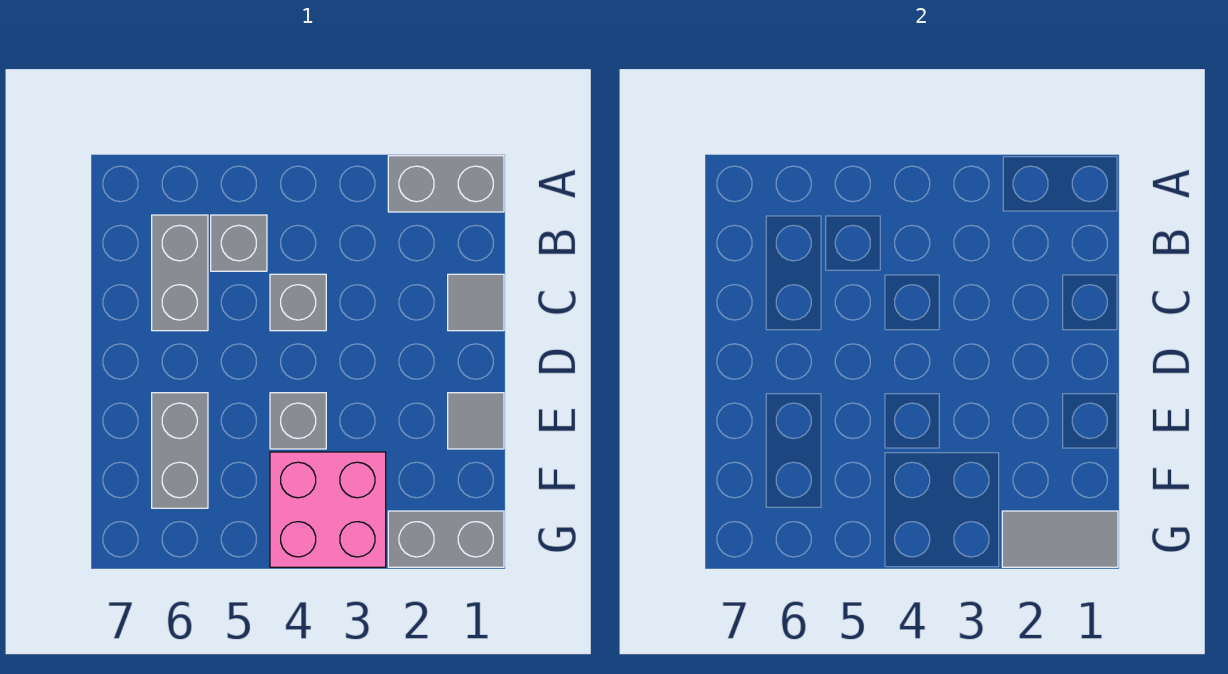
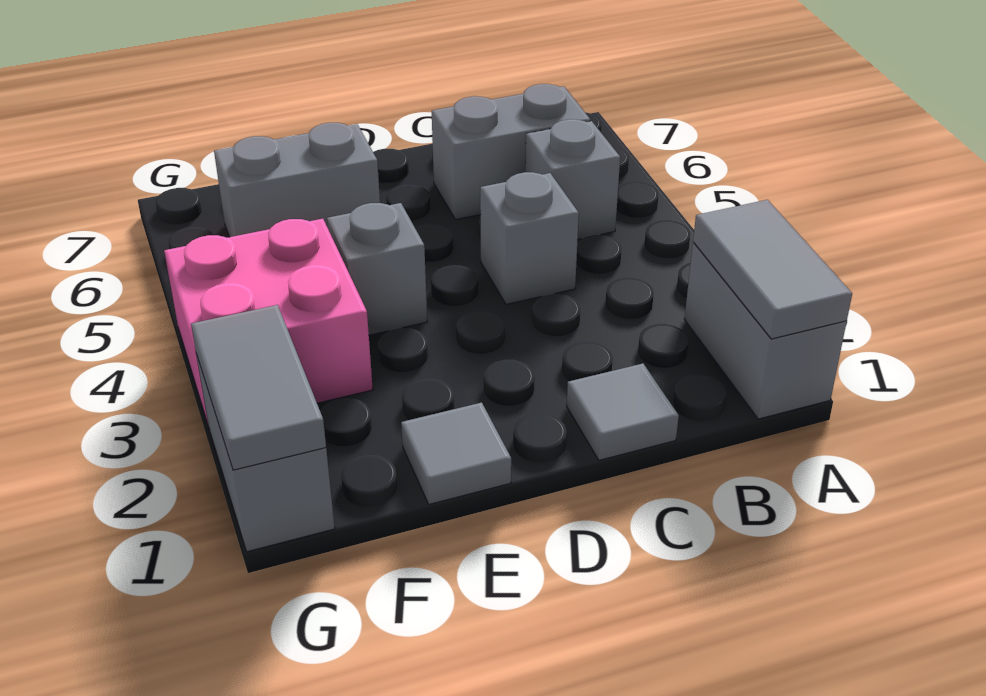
none -> grey 1x2 tile [693,200,852,339]

